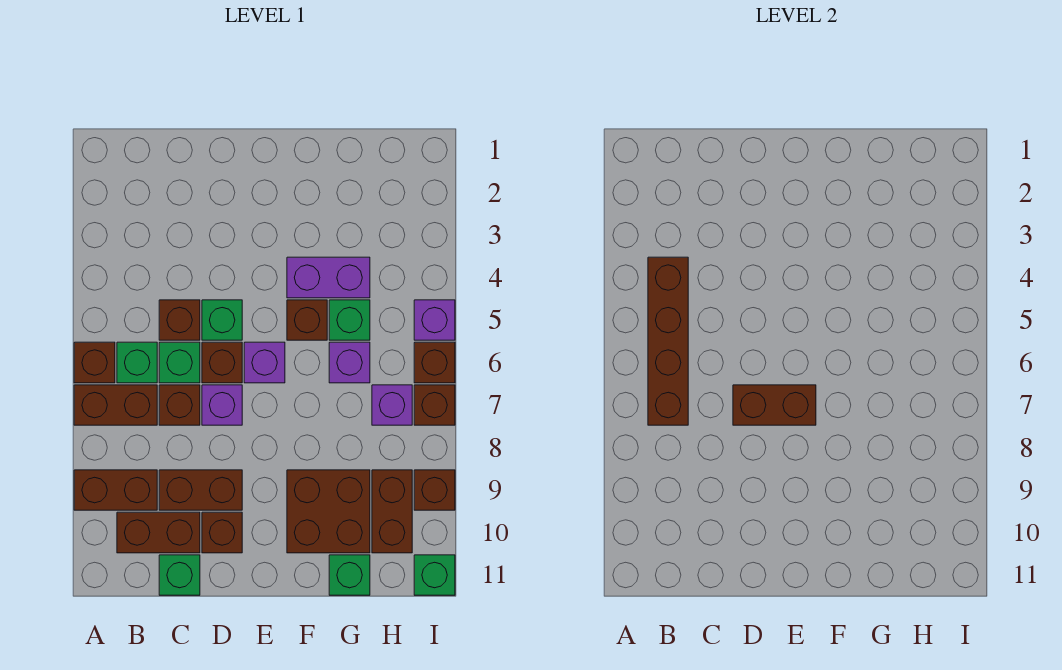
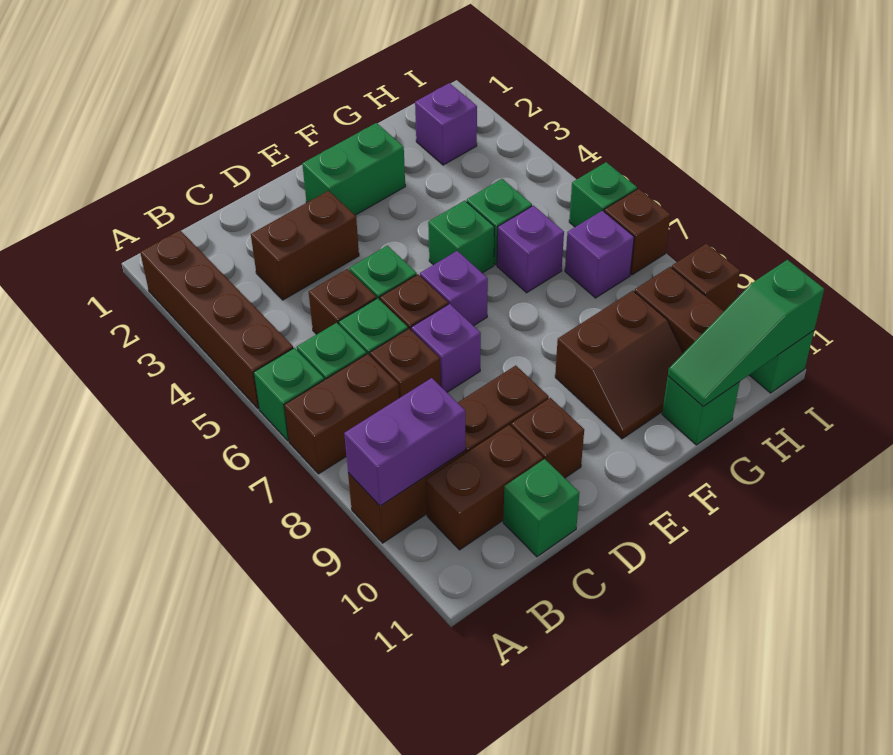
brown 1x1 brick [74,342,115,383] -> green 1x1 brick [254,348,324,441]
brown 1x4 brick [648,257,688,425] -> brown 1x4 brick moved to [140,230,293,409]
brown 1x2 brick [733,385,816,425] -> brown 1x2 brick moved to [251,191,359,300]
none -> green 1x2 brick [302,123,405,215]
purple 1x2 brick [287,257,370,298] -> purple 1x2 brick moved to [344,378,465,506]
brown 1x1 brick [287,300,327,340] -> green 1x1 brick [428,201,494,273]
brown 2x2 brick [287,470,370,553] -> brown 2x2 slope [555,291,683,439]
none -> green 1x3 slope [668,260,824,406]
purple 1x1 brick [414,300,455,340] -> purple 1x1 brick moved to [415,83,477,165]
brown 1x1 brick [414,342,455,383] -> green 1x1 brick [569,162,637,227]

